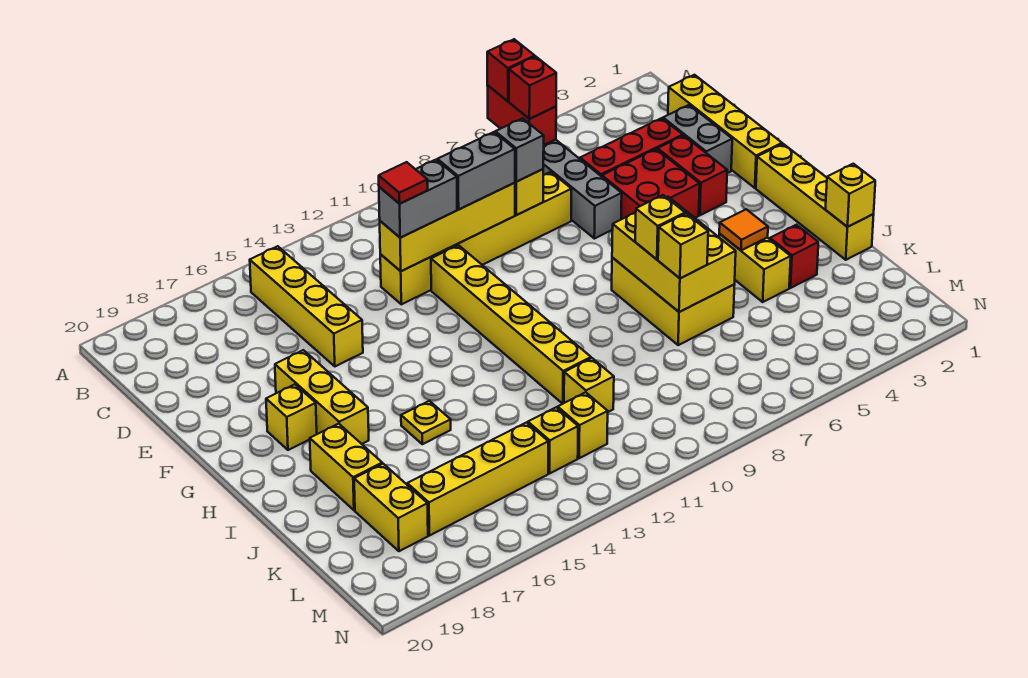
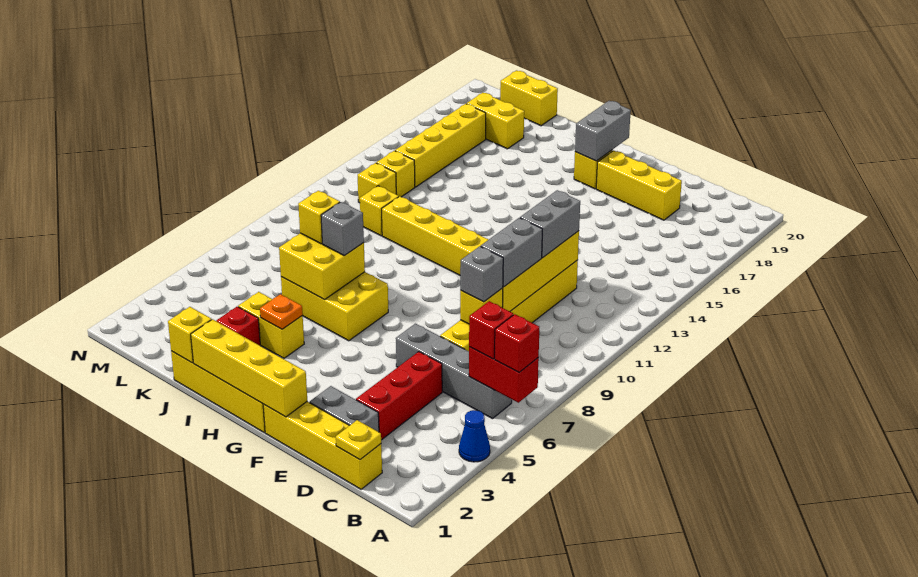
none -> blue 1x1 cone [459,410,490,462]
yellow 1x4 brick [250,246,363,366] -> yellow 1x4 brick moved to [191,319,307,417]
red 1x1 tile [379,162,428,204] -> none
red 1x2 brick [658,136,727,215] -> none
red 2x2 brick [602,149,700,219] -> none
yellow 1x3 brick [275,350,369,444] -> yellow 1x3 brick moved to [596,150,682,220]
none -> grey 1x2 brick [575,101,631,161]
yellow 2x3 brick [612,197,736,312] -> yellow 2x2 brick [279,233,365,300]
orange 1x1 tile [719,209,768,250] -> orange 1x1 plate [260,294,303,329]
yellow 1x1 brick [635,195,685,259] -> grey 1x1 brick [321,202,364,256]
yellow 1x1 plate [401,401,451,444] -> yellow 1x1 plate moved to [336,420,381,460]
yellow 1x2 brick [310,424,382,510] -> yellow 1x2 brick moved to [500,71,558,126]

